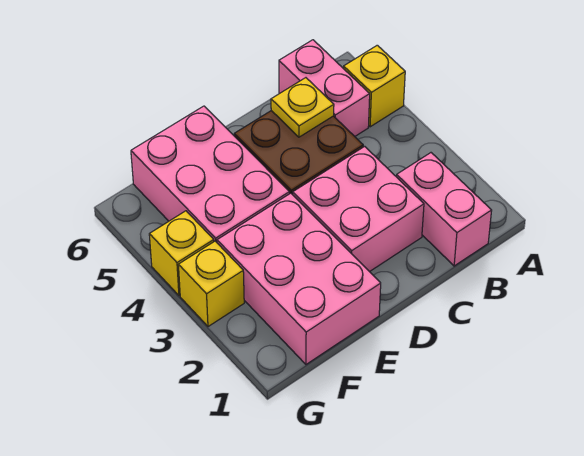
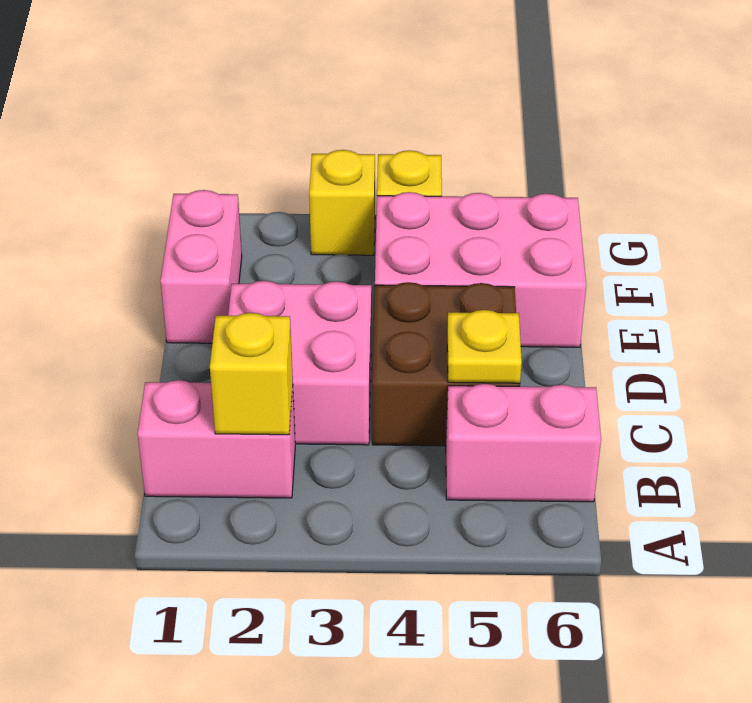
yellow 1x1 brick [343,45,405,127] -> yellow 1x1 brick moved to [210,313,293,435]
pink 2x3 brick [217,193,381,364] -> pink 1x2 brick [160,190,242,343]

